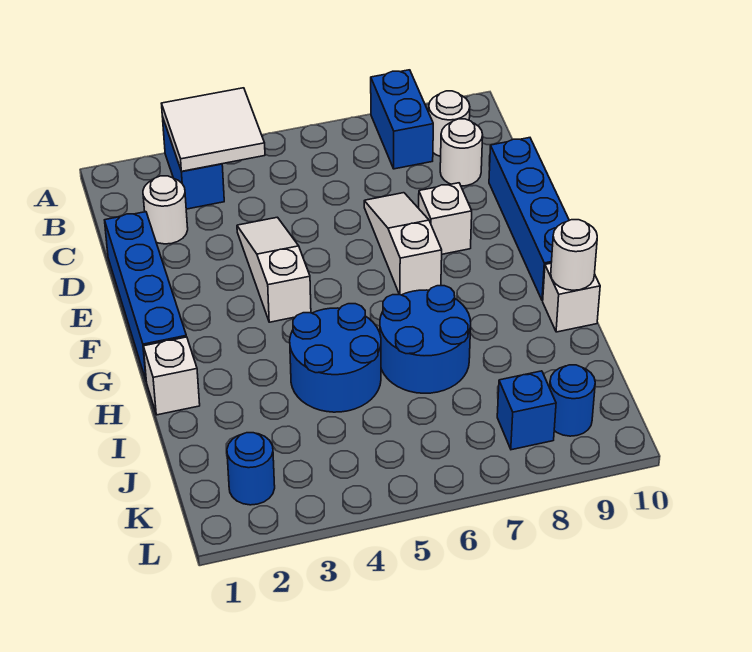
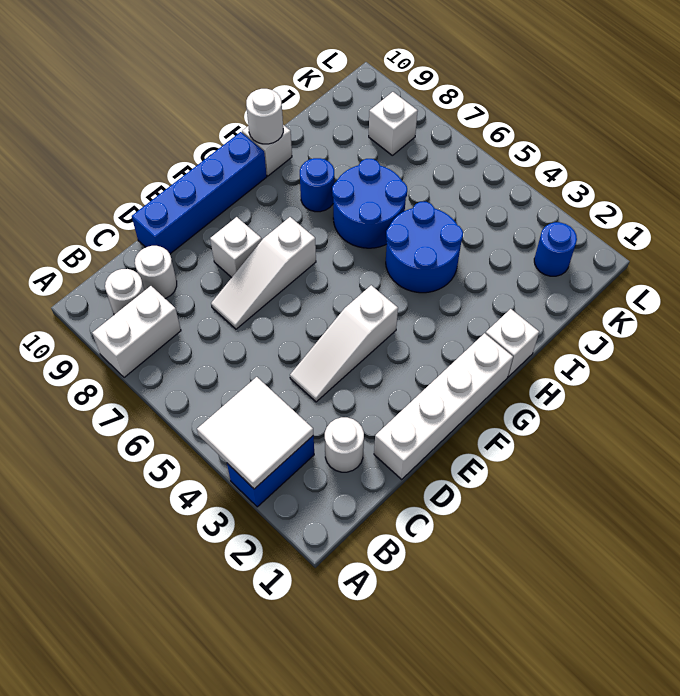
blue 1x2 brick [371,70,433,169] -> white 1x2 brick [92,286,181,378]
blue 1x4 brick [105,212,186,380] -> white 1x4 brick [374,333,513,479]
blue 1x1 brick [497,371,556,450] -> white 1x1 brick [369,92,418,155]
blue 1x1 round brick [550,365,595,436] -> blue 1x1 round brick moved to [300,158,335,212]

